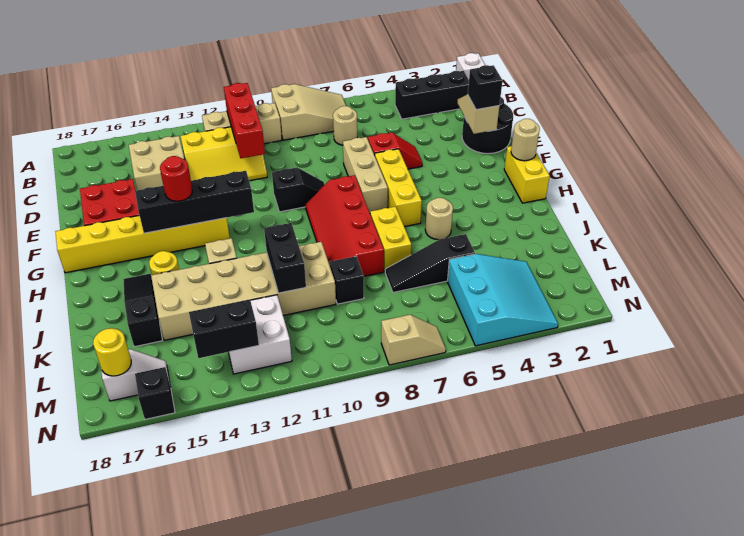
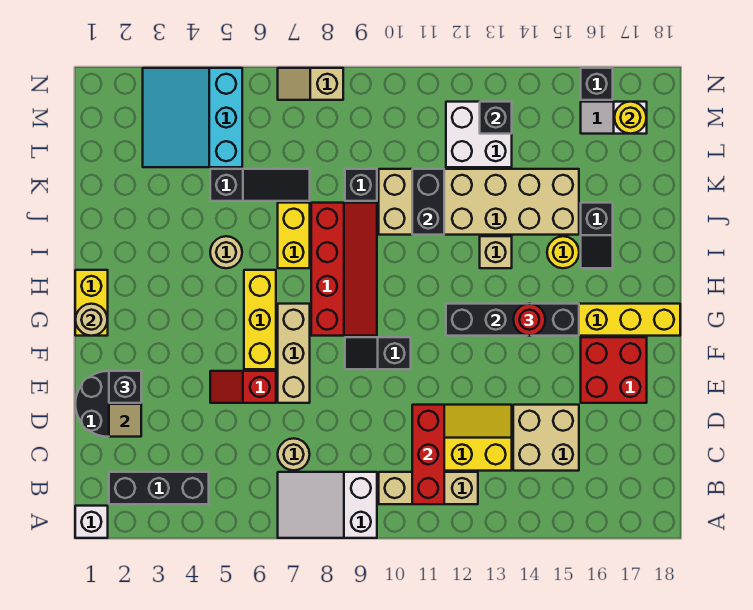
tan 2x3 slope [271,84,346,140] -> white 2x3 slope [278,472,377,538]
black 1x3 slope [123,274,163,347] -> black 1x2 slope [581,203,613,268]
black 1x2 brick [189,299,259,358] -> black 1x1 brick [480,102,512,134]

